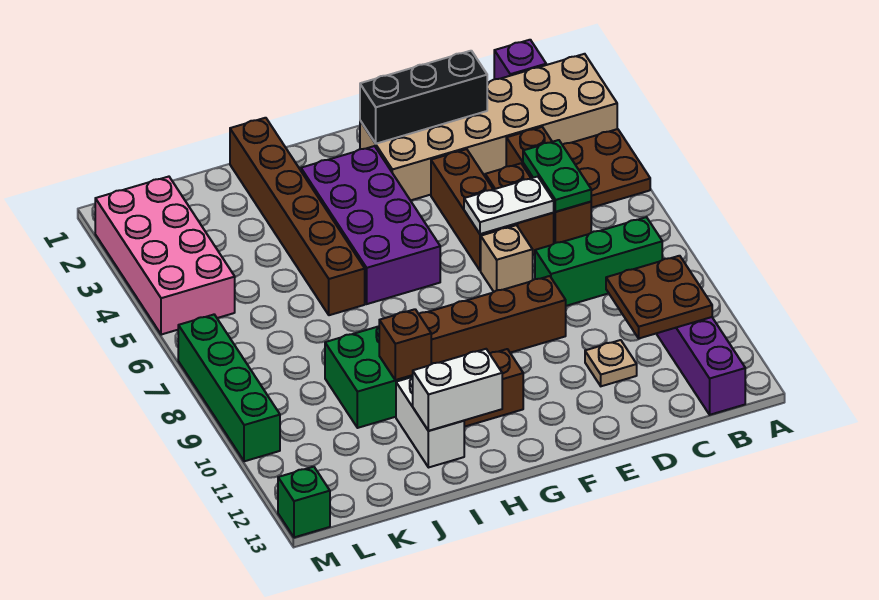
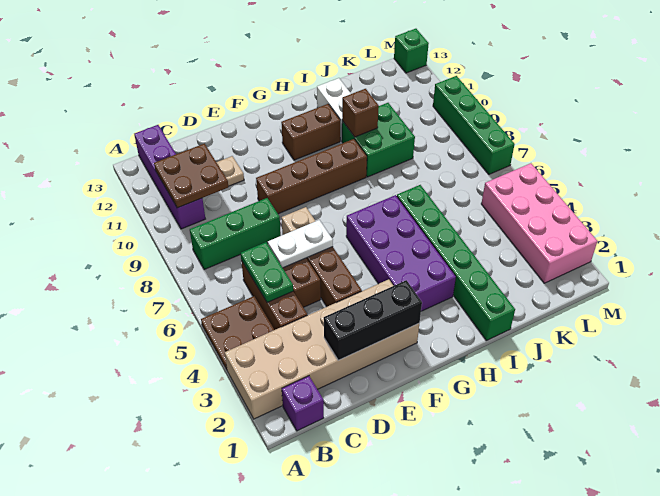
white 1x2 brick [413,349,502,431] -> none
brown 1x6 brick [230,118,365,315] -> green 1x6 brick [397,185,515,340]

